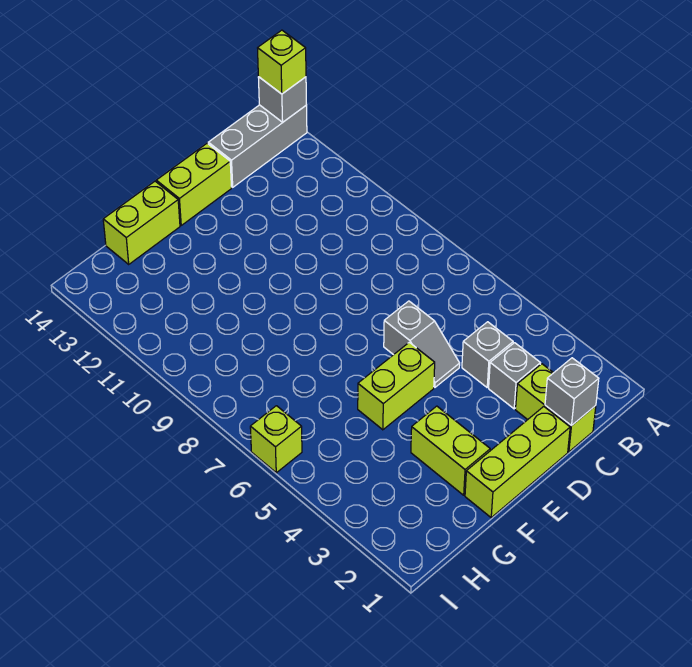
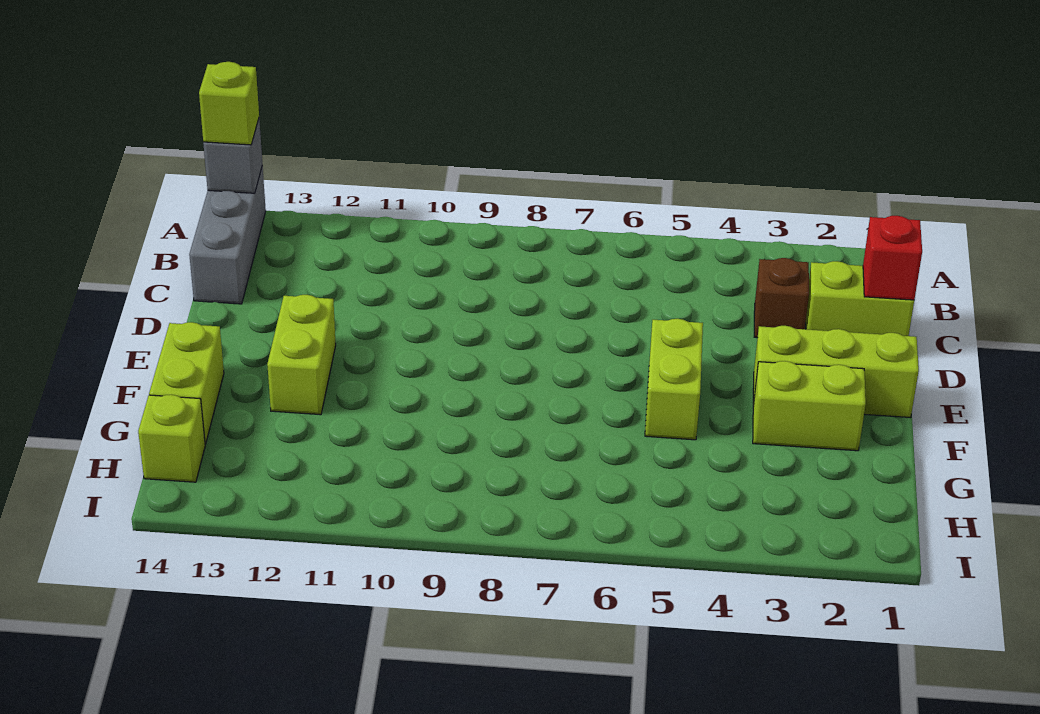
grey 1x1 brick [545,358,599,426] -> red 1x1 brick [863,216,922,300]
grey 1x1 brick [489,343,540,409] -> brown 1x1 brick [754,258,809,338]
grey 1x1 brick [462,322,513,387] -> none
lime 1x3 brick [465,407,570,518] -> lime 1x3 brick turned to [753,326,919,418]
grey 1x2 slope [384,301,460,387] -> none
lime 1x2 brick [156,143,232,225] -> lime 1x2 brick moved to [267,295,336,415]
lime 1x1 brick [250,406,302,473] -> lime 1x1 brick moved to [138,395,205,482]

